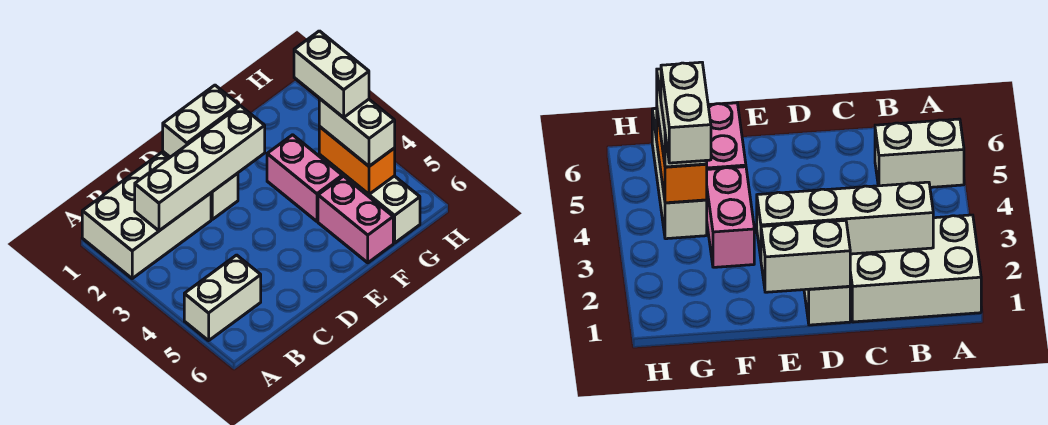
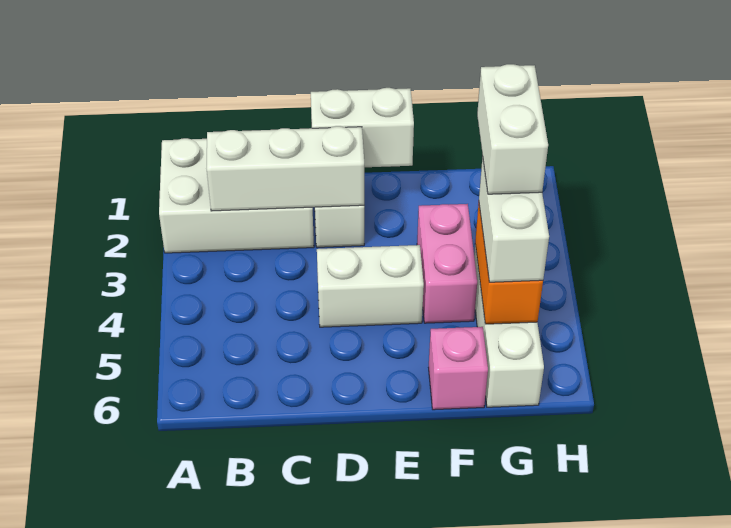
white 1x2 brick [184,255,261,341] -> white 1x2 brick moved to [317,245,424,327]
white 1x4 brick [135,106,265,231] -> white 1x3 brick [207,126,364,211]
pink 1x2 brick [318,176,393,263] -> pink 1x1 brick [429,327,488,410]

